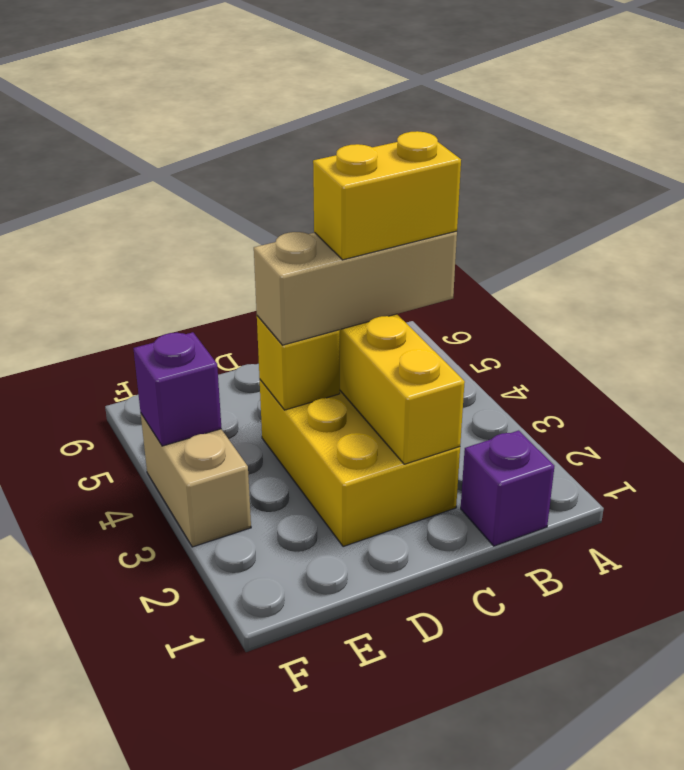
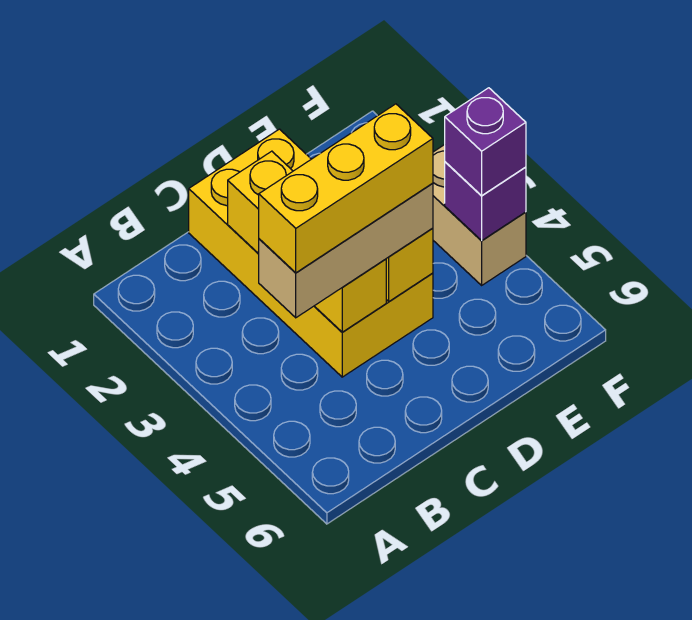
purple 1x1 brick [461,430,554,546] -> purple 1x1 brick moved to [445,88,526,195]
yellow 1x2 brick [313,131,461,260] -> yellow 1x3 brick [259,104,433,273]
yellow 2x3 brick [260,380,460,547] -> yellow 2x4 brick [189,129,433,377]

